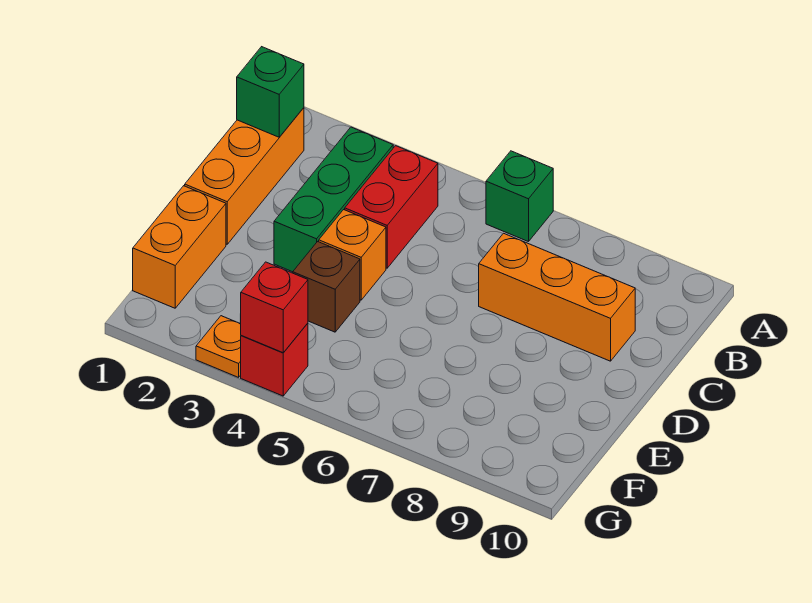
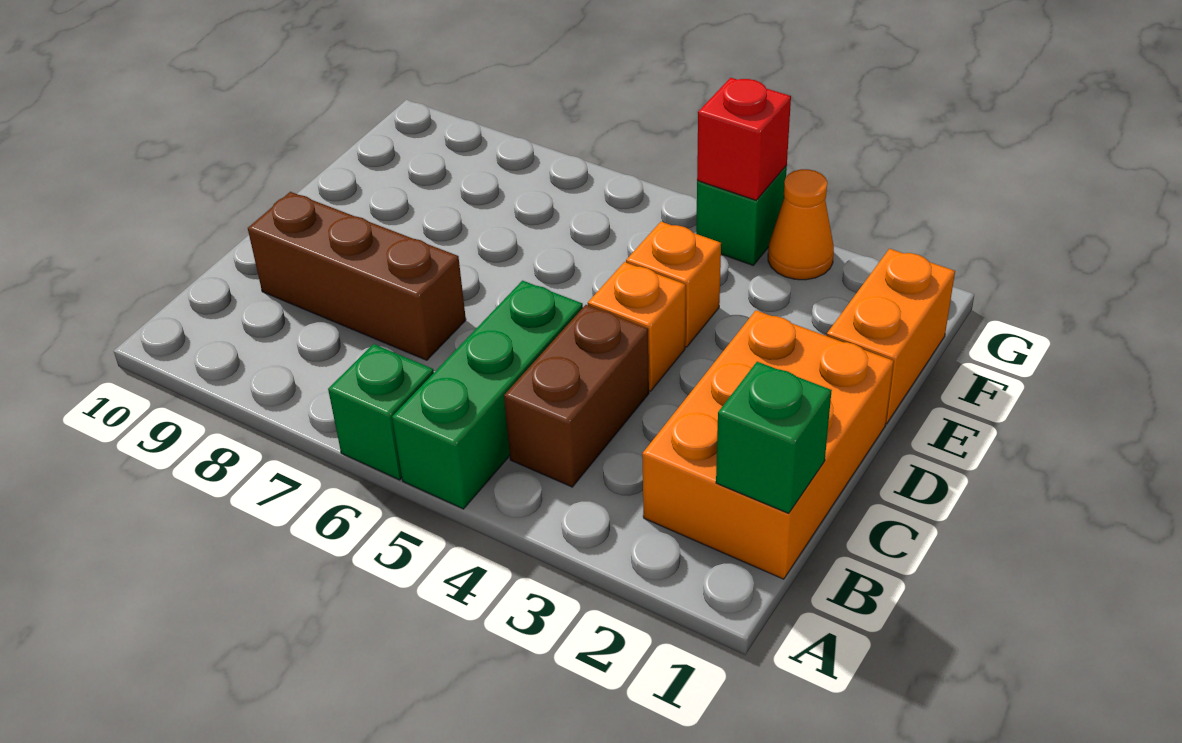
orange 1x3 brick [185,108,304,244] -> orange 2x3 brick [642,310,894,579]
green 1x3 brick [274,127,393,272] -> green 1x3 brick moved to [392,281,583,509]
red 1x2 brick [345,146,438,268] -> brown 1x2 brick [504,305,649,487]
orange 1x3 brick [479,233,635,361] -> brown 1x3 brick [248,192,466,360]
brown 1x1 brick [293,242,360,332] -> orange 1x1 brick [626,222,721,347]
orange 1x1 plate [196,316,241,377] -> orange 1x1 cone [768,169,834,280]
red 1x1 brick [241,323,308,396] -> green 1x1 brick [696,165,787,265]

